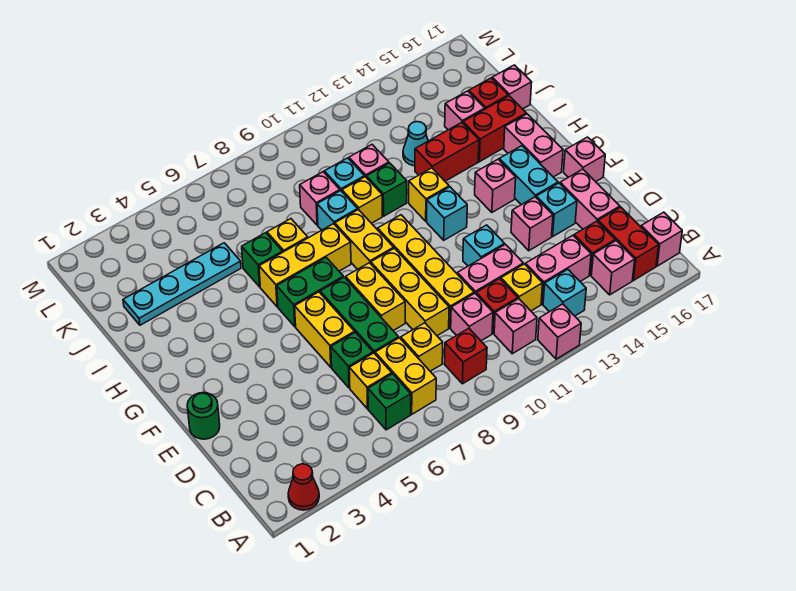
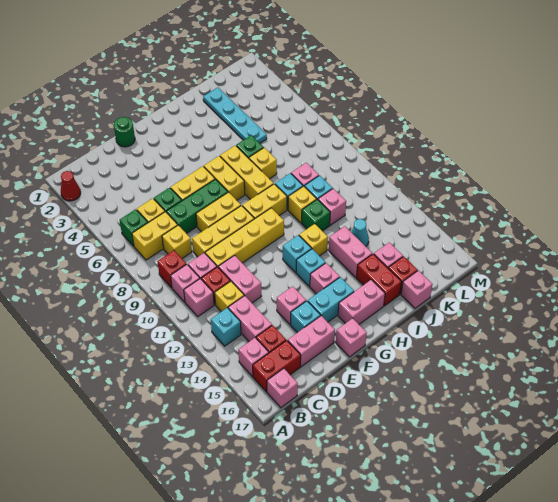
pink 1x1 brick [538,304,581,359] -> pink 1x1 brick moved to [171,265,200,302]
cyan 1x1 brick [463,225,505,266] -> cyan 1x1 brick moved to [296,249,326,286]
green 1x2 brick [277,258,344,327] -> yellow 1x2 brick [204,156,245,200]
red 1x2 brick [415,122,479,181] -> pink 1x2 brick [329,226,372,277]

